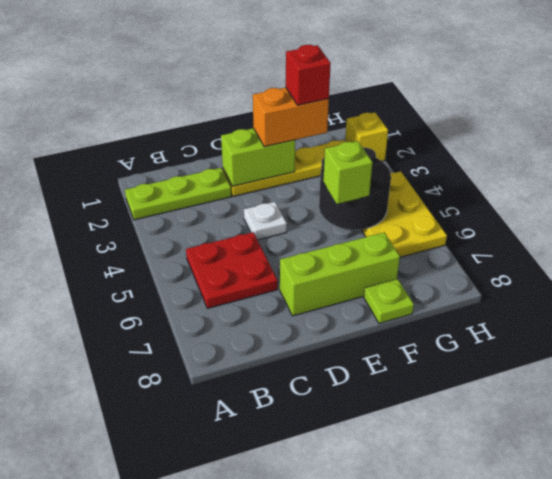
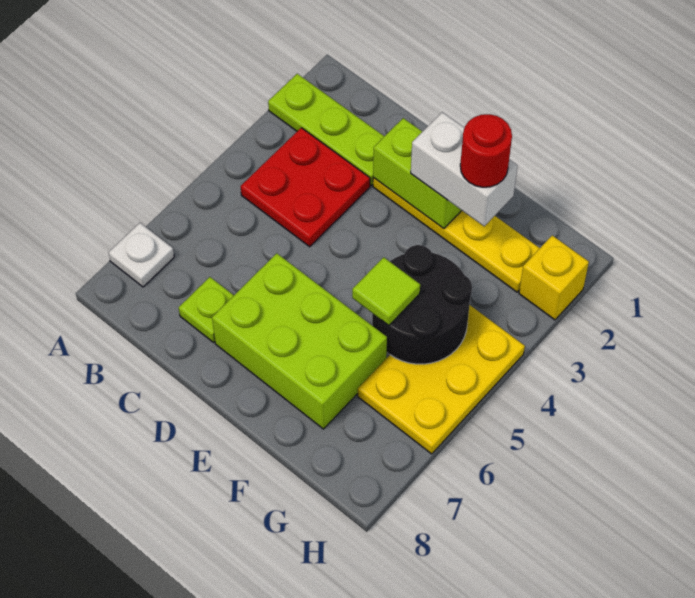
red 2x2 plate [186,232,278,308] -> red 2x2 plate moved to [241,128,370,247]
white 1x1 plate [244,202,287,240] -> white 1x1 plate moved to [109,223,174,287]
lime 1x3 brick [280,233,400,316] -> lime 2x3 brick [212,253,387,429]
orange 1x2 brick [253,88,329,147] -> white 1x2 brick [411,112,517,226]
red 1x1 brick [286,45,331,105] -> red 1x1 round brick [460,114,512,187]
lime 1x1 brick [323,141,372,204] -> lime 1x1 tile [352,257,420,325]
lime 1x1 plate [364,279,414,323] -> lime 1x1 plate moved to [179,277,234,342]

